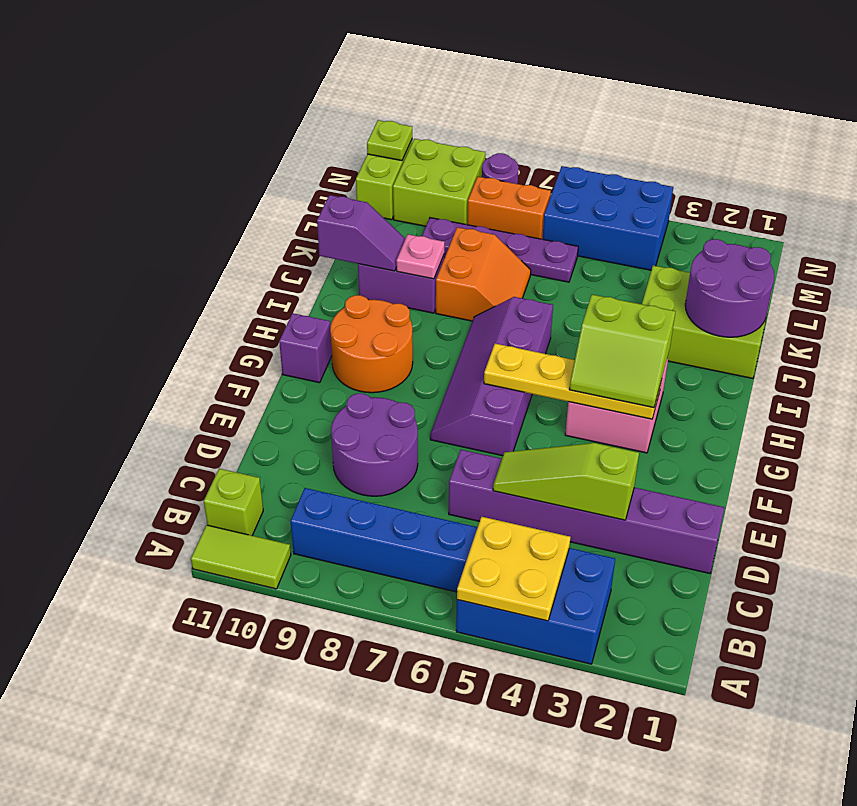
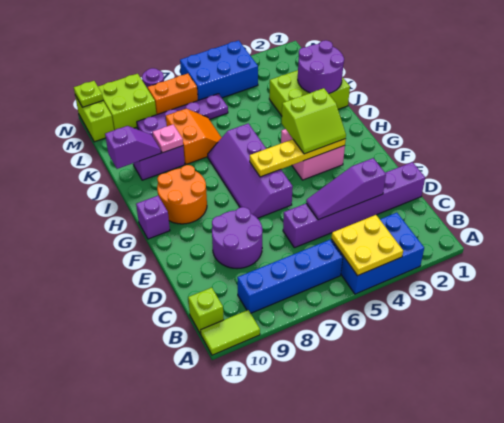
lime 1x3 slope [493,443,639,520] -> purple 1x3 slope [306,158,386,220]

